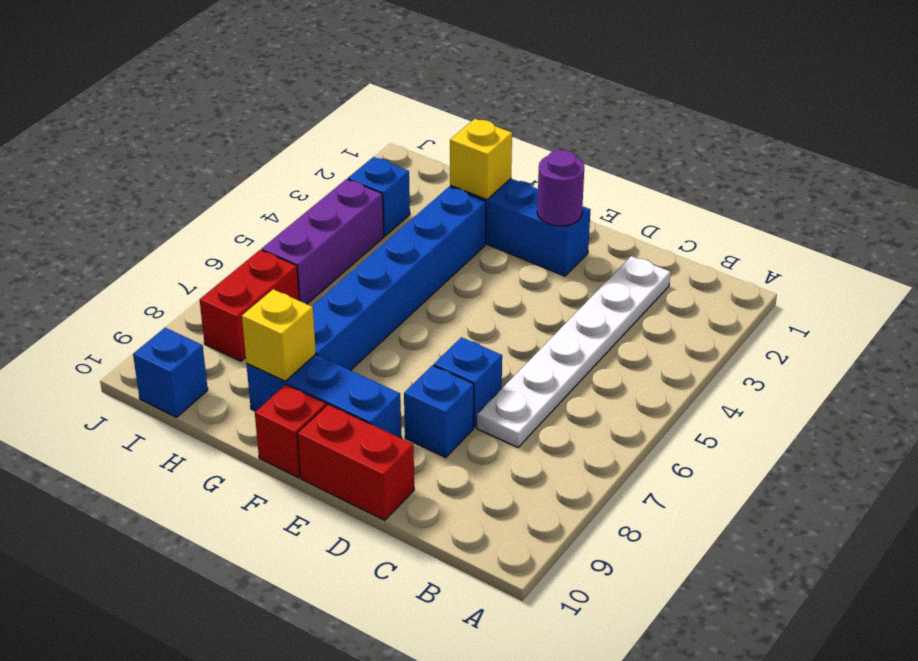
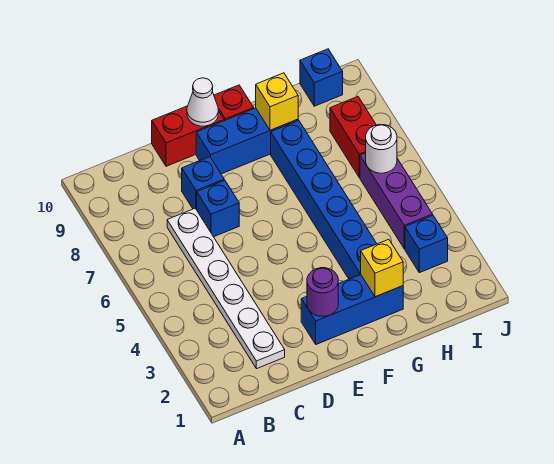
none -> white 1x1 cone [187,78,218,126]
none -> white 1x1 round brick [366,125,397,173]

